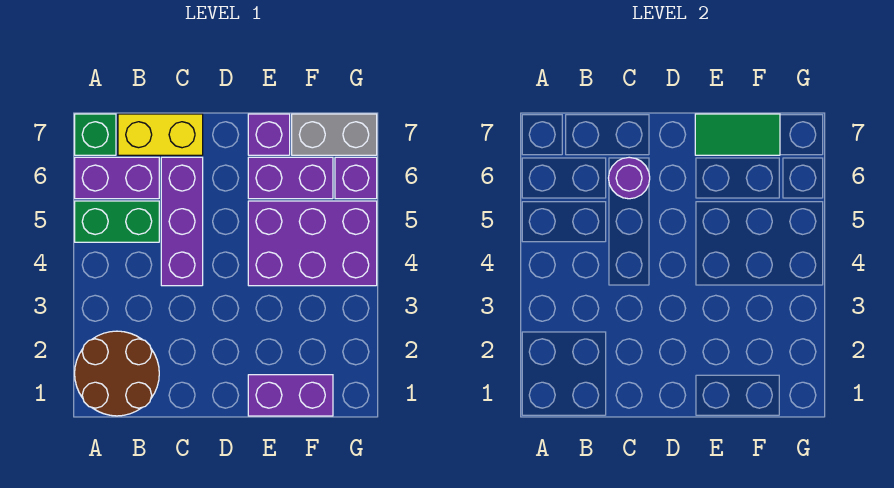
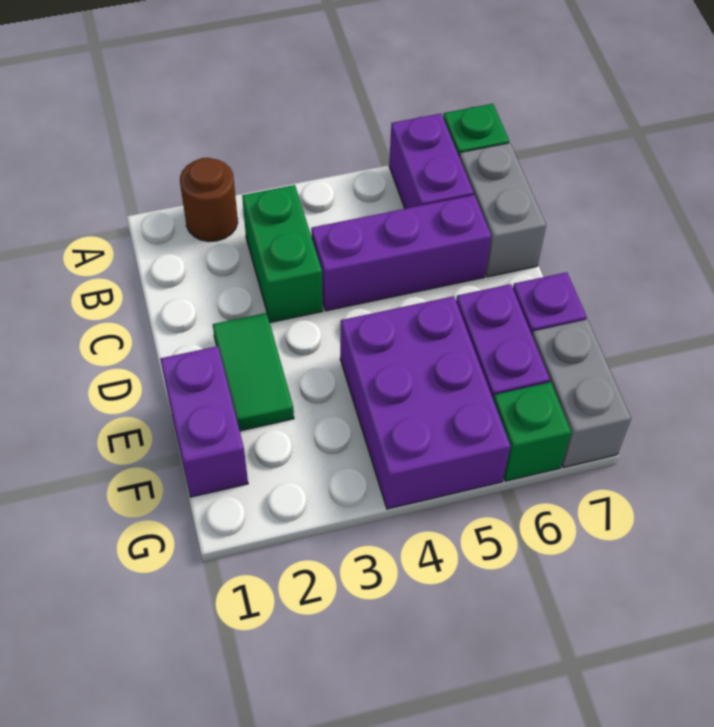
brown 2x2 round brick [75,331,159,416] -> brown 1x1 round brick [180,158,238,242]
green 1x2 brick [75,201,159,242] -> green 1x2 brick moved to [242,185,323,323]
yellow 1x2 brick [118,114,203,155] -> grey 1x2 brick [460,143,546,277]
purple 1x1 round brick [609,157,650,199] -> none
green 1x2 tile [695,114,780,155] -> green 1x2 tile moved to [213,313,294,431]
purple 1x1 brick [335,157,377,199] -> green 1x1 brick [493,382,571,481]

